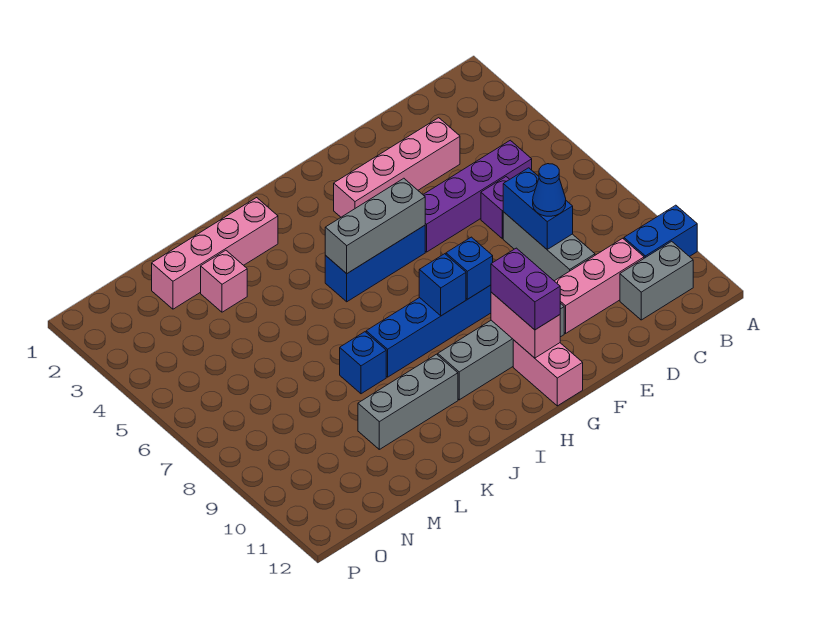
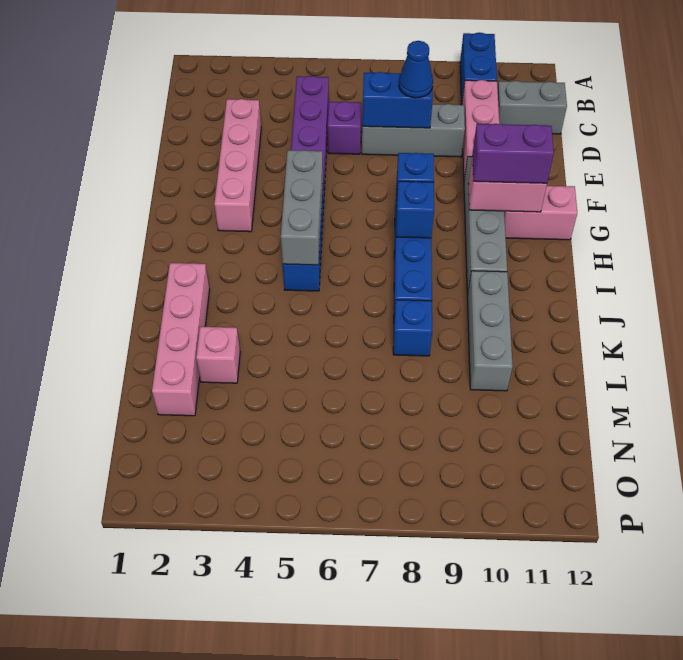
grey 1x2 brick [620,241,693,320] -> grey 1x2 brick turned to [498,81,567,134]

